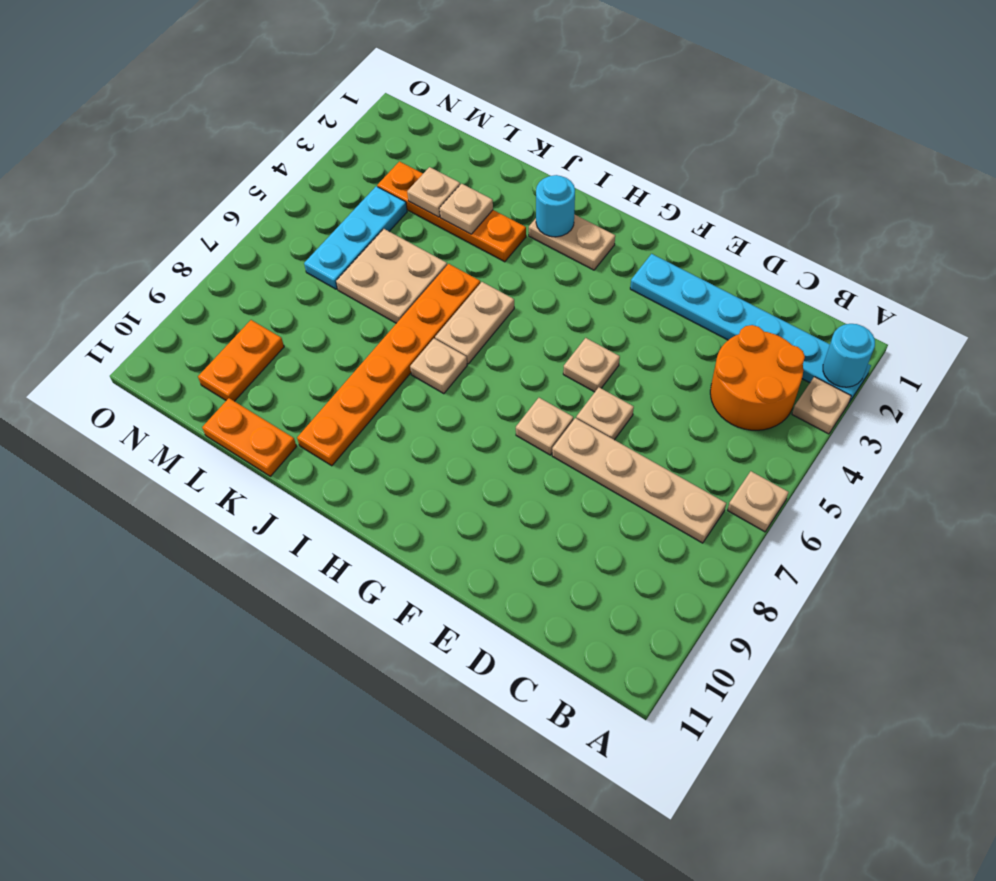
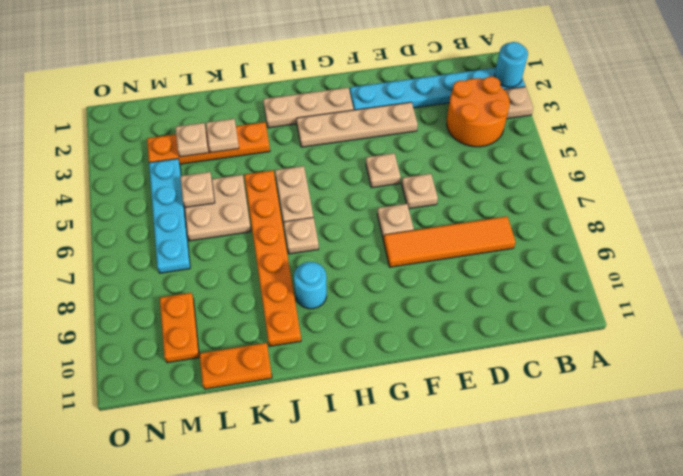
tan 1x1 plate [727,471,788,532] -> tan 1x1 plate moved to [180,172,215,207]
tan 1x4 plate [552,418,726,543] -> tan 1x4 plate moved to [297,102,418,147]
none -> orange 1x4 tile [383,216,516,267]
tan 1x2 plate [529,214,615,270] -> tan 1x3 plate [263,88,354,128]
cyan 1x1 round brick [536,175,575,237] -> cyan 1x1 round brick moved to [294,262,327,309]
cyan 1x3 plate [304,186,407,289] -> cyan 1x4 plate [149,159,190,273]

